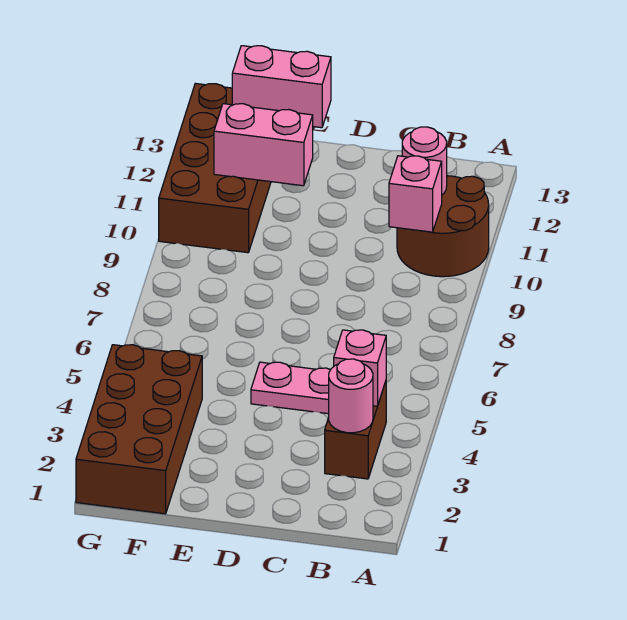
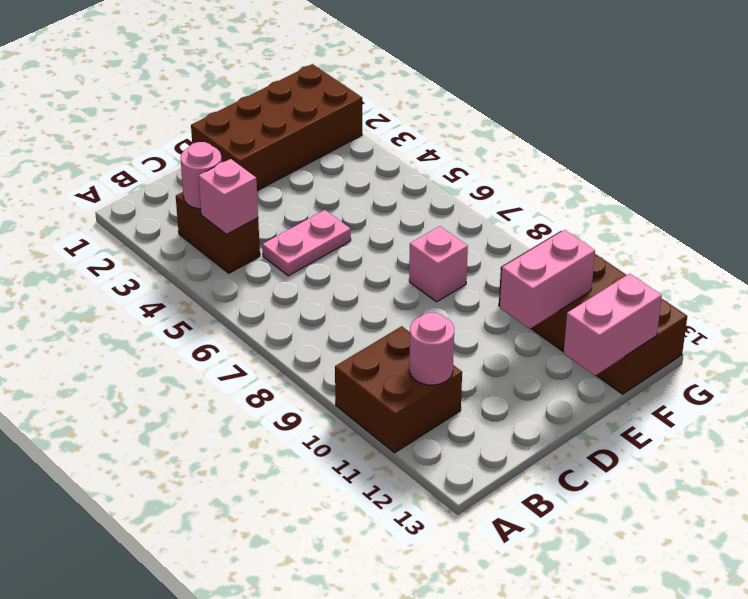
brown 2x2 round brick [397,176,489,277] -> brown 2x2 brick [335,326,462,453]
pink 1x1 brick [389,156,442,232] -> pink 1x1 brick moved to [409,226,468,302]
brown 2x4 brick [76,345,202,514] -> brown 2x4 brick turned to [191,64,362,191]

